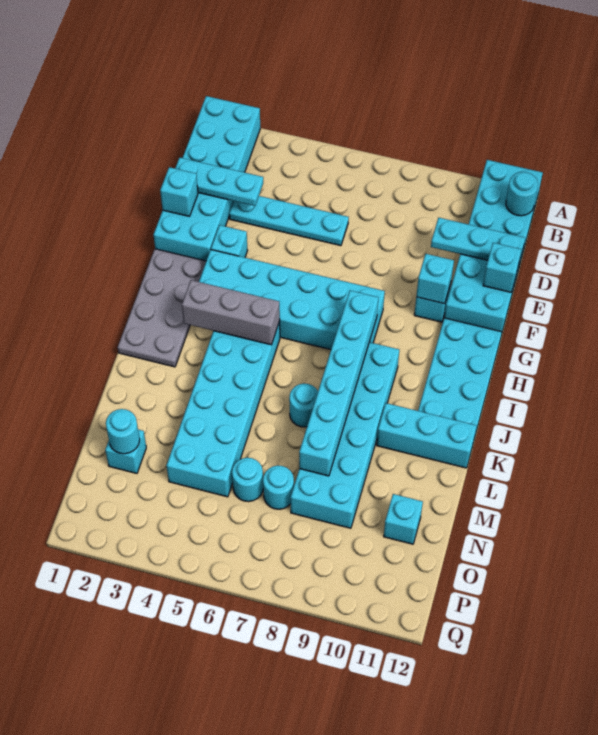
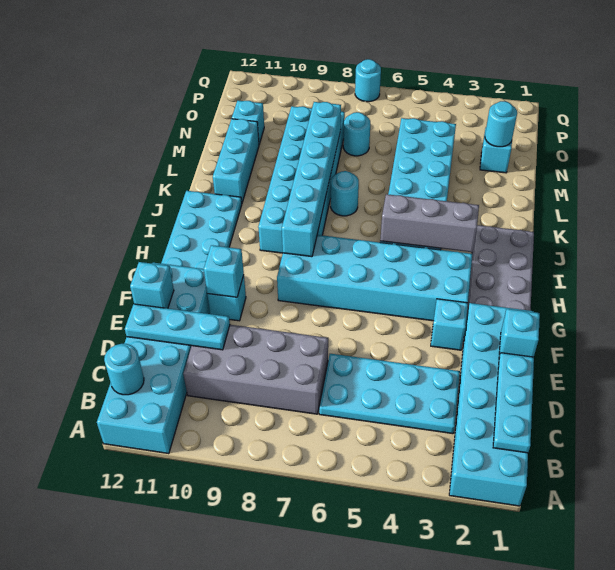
none -> grey 2x4 brick [183,325,328,414]
cyan 1x3 plate [175,158,263,206] -> cyan 1x3 plate turned to [493,353,534,453]
cyan 1x4 plate [229,196,349,246] -> cyan 2x4 plate [319,354,460,434]
cyan 1x3 brick [377,403,476,468] -> cyan 1x3 brick turned to [213,119,259,202]
cyan 1x1 round brick [232,458,263,502] -> cyan 1x1 round brick moved to [355,59,381,102]

